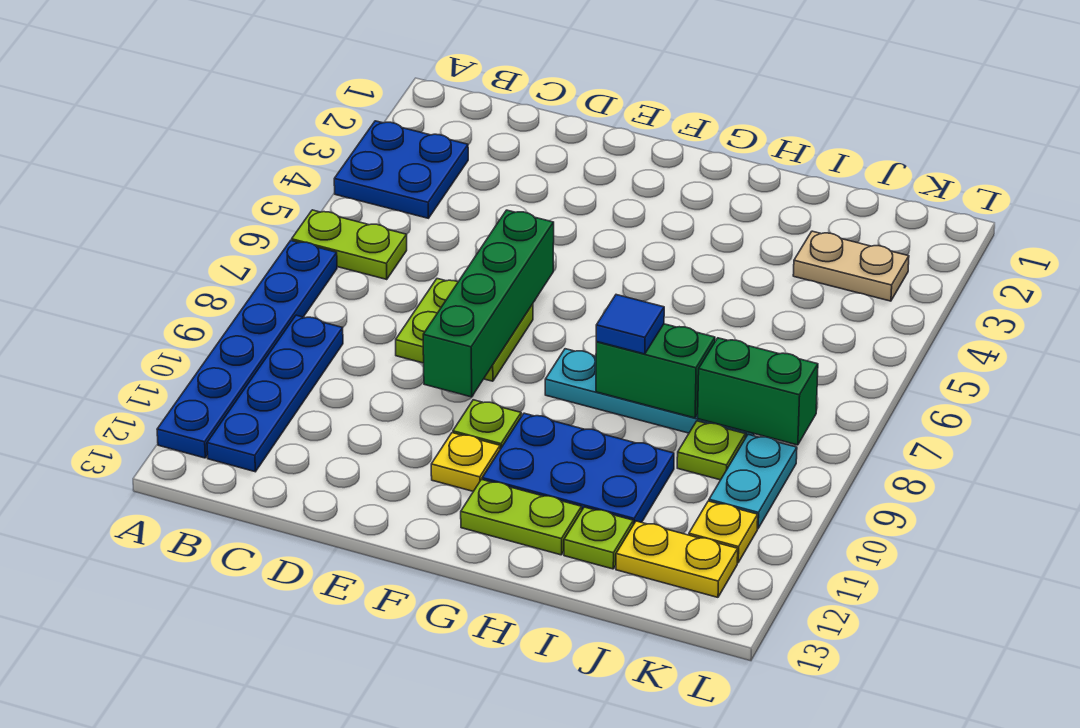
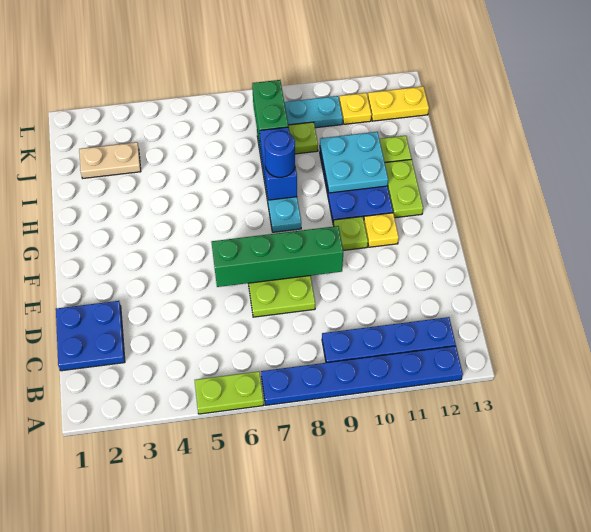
blue 2x2 plate [334,121,468,218] -> blue 2x2 plate moved to [56,301,125,371]
lime 1x2 plate [292,210,407,279] -> lime 1x2 plate turned to [195,371,264,414]
green 1x2 brick [596,324,715,418] -> blue 1x2 brick [260,127,297,200]
blue 1x1 tile [596,295,664,354] -> blue 1x1 round brick [265,131,295,177]
none -> cyan 2x2 plate [320,132,388,193]
tan 1x2 plate [793,231,909,301] -> tan 1x2 plate turned to [79,142,141,178]
yellow 1x2 plate [616,521,738,597] -> yellow 1x2 plate turned to [368,86,429,121]

